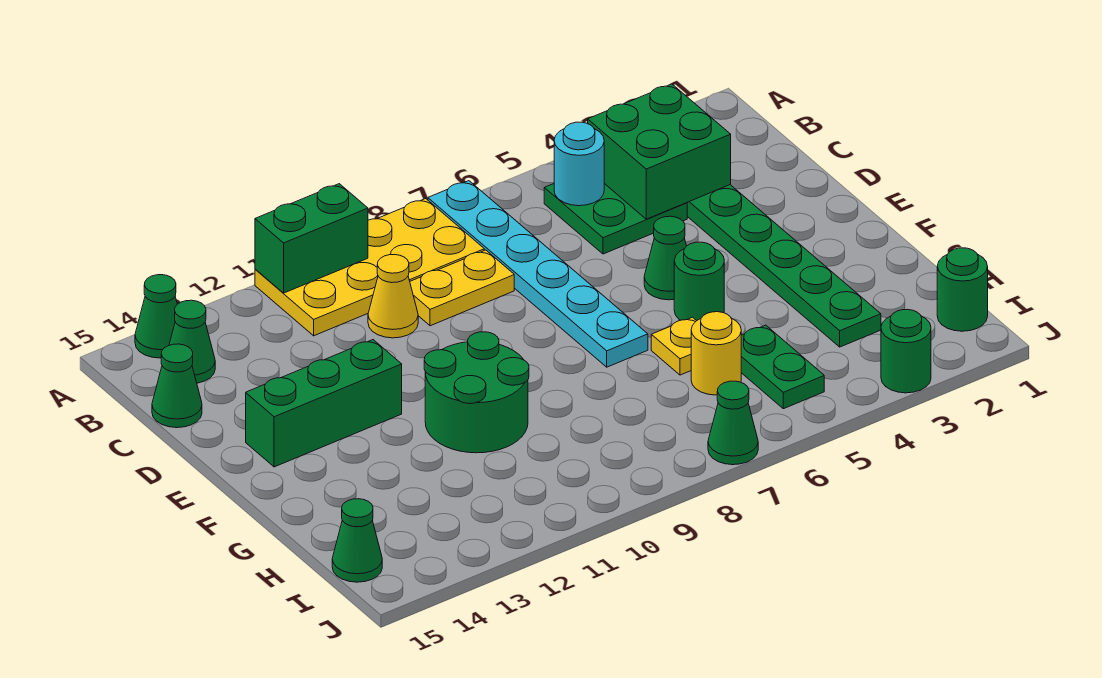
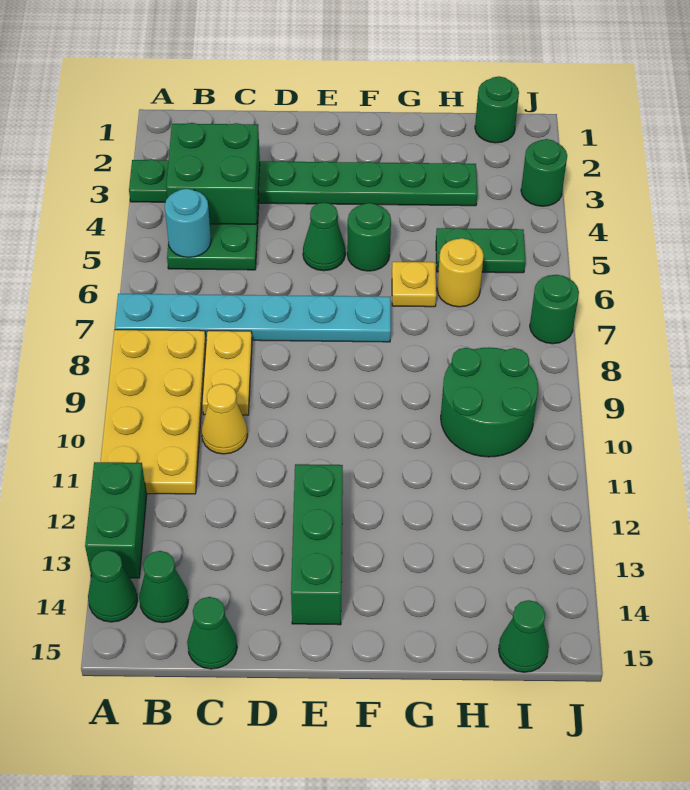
green 1x2 brick [255,184,368,293] -> green 1x2 brick moved to [85,462,147,578]
green 2x2 round brick [424,332,529,453] -> green 2x2 round brick moved to [441,347,538,457]
green 1x1 cone [708,381,758,465] -> green 1x1 round brick [530,275,579,344]

